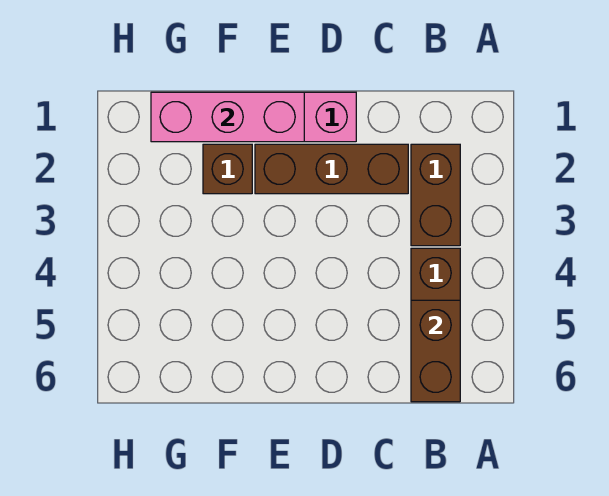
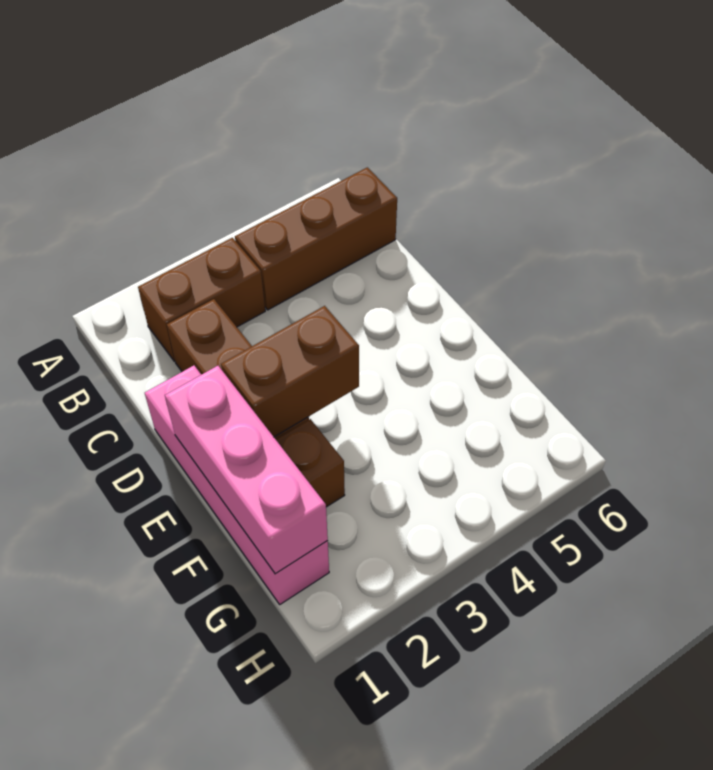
brown 1x2 brick [411,300,460,402] -> brown 1x2 brick moved to [221,306,359,437]

